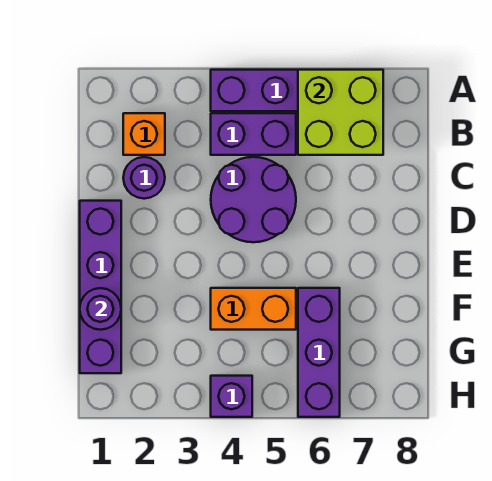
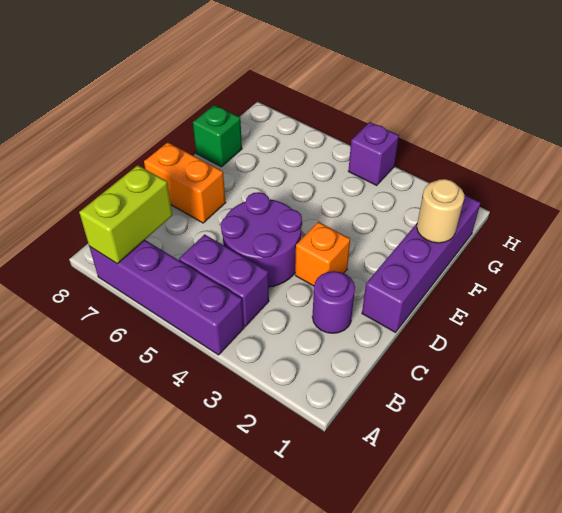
lime 2x2 brick [298,70,383,155] -> lime 1x2 brick [79,165,172,264]
orange 1x1 brick [123,113,165,155] -> orange 1x1 brick moved to [295,222,350,286]
purple 1x1 round brick [80,288,121,330] -> tan 1x1 round brick [417,179,464,243]
orange 1x2 brick [211,288,296,330] -> orange 1x2 brick moved to [144,142,226,223]
purple 1x3 brick [298,288,340,417] -> none
none -> green 1x1 brick [193,105,242,167]

